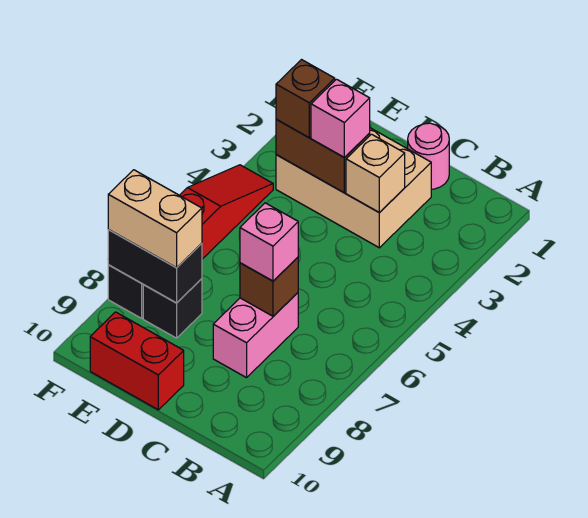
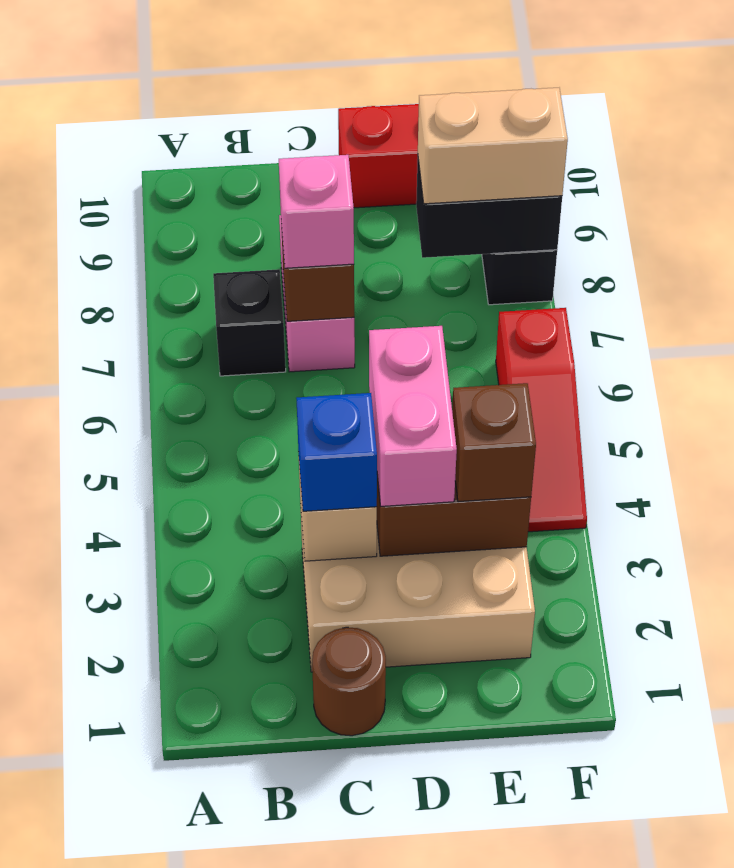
pink 1x1 round brick [408,123,449,189] -> brown 1x1 round brick [312,627,386,736]
none -> blue 1x1 brick [296,393,377,511]
pink 1x1 brick [311,79,370,158] -> pink 1x2 brick [369,326,457,506]
black 1x1 brick [143,279,202,338] -> black 1x1 brick moved to [213,269,286,376]

